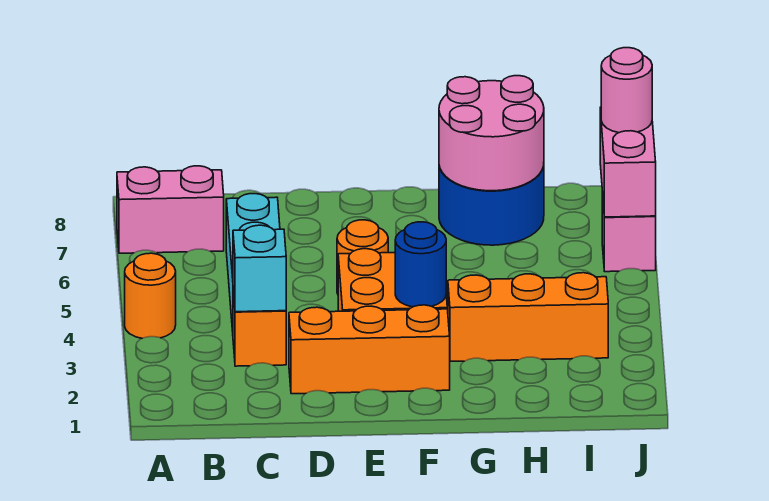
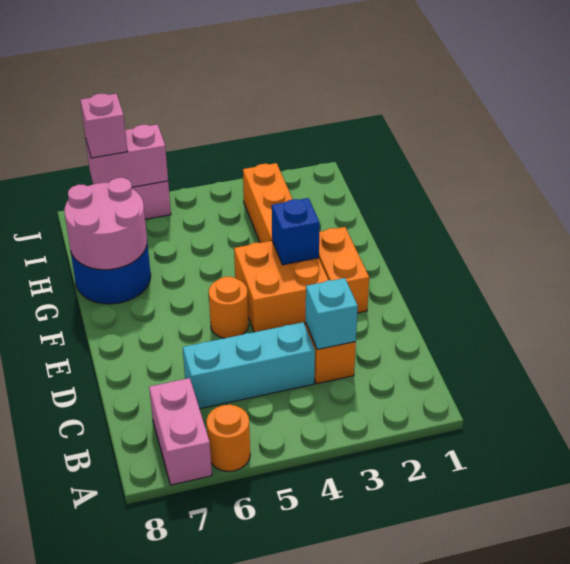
orange 1x1 round brick [125,253,176,338] -> orange 1x1 round brick moved to [206,405,250,471]
orange 1x3 brick [289,305,450,394] -> orange 1x2 brick [319,227,369,313]
blue 1x1 round brick [395,222,446,307] -> blue 1x1 brick [272,198,320,265]
pink 1x1 round brick [601,48,652,133] -> pink 1x1 brick [80,94,127,158]

